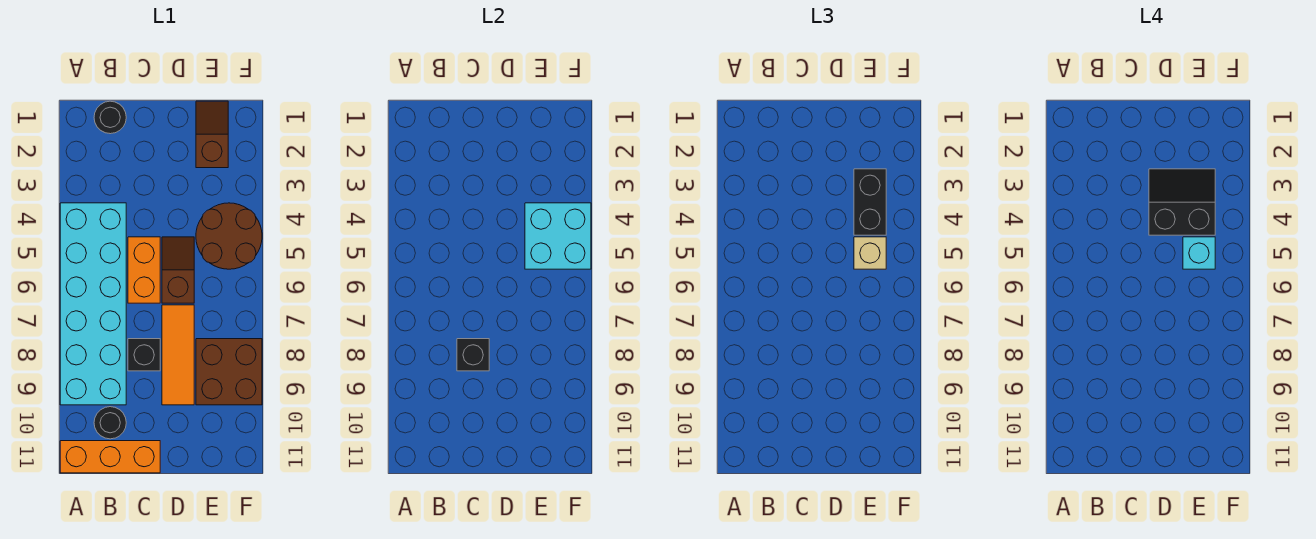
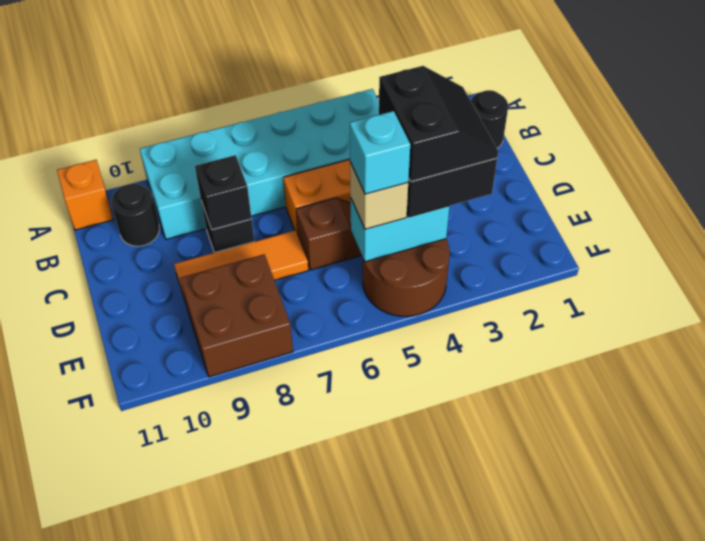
orange 1x3 brick [60,441,160,473] -> orange 1x1 brick [57,160,114,230]
brown 1x2 slope [196,101,228,168] -> none
cyan 2x2 brick [525,203,591,269] -> cyan 1x2 brick [351,199,449,262]

